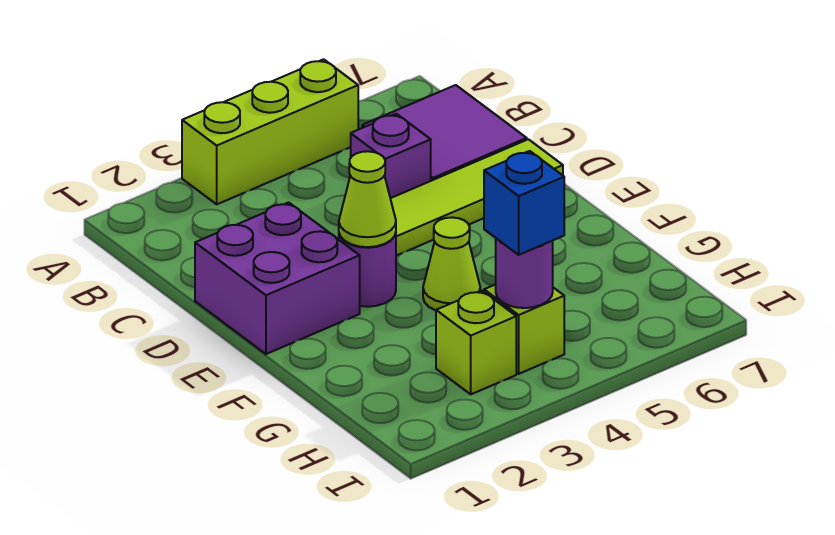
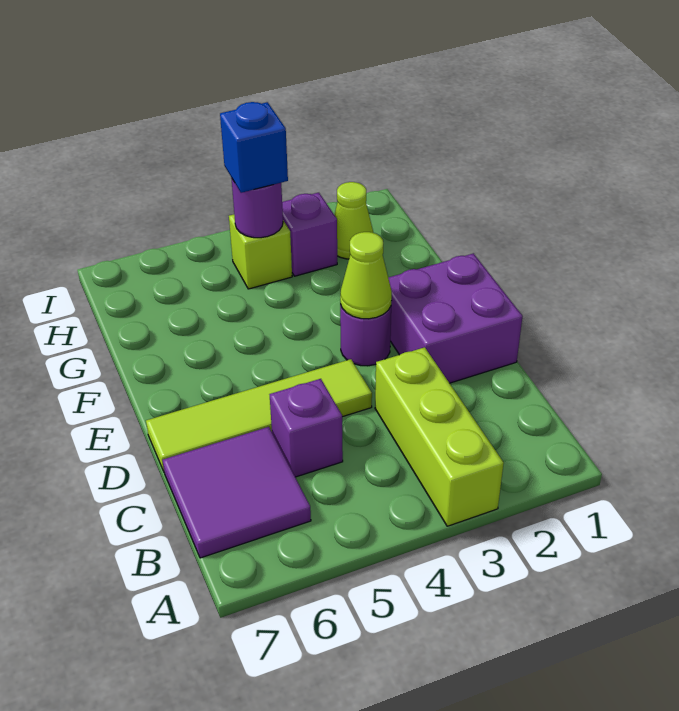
lime 1x3 brick [182,59,358,204] -> lime 1x3 brick turned to [375,347,504,526]
lime 1x1 cone [423,217,480,310] -> lime 1x1 cone moved to [334,182,373,259]
lime 1x1 brick [436,290,516,394] -> purple 1x1 brick [282,193,337,276]

